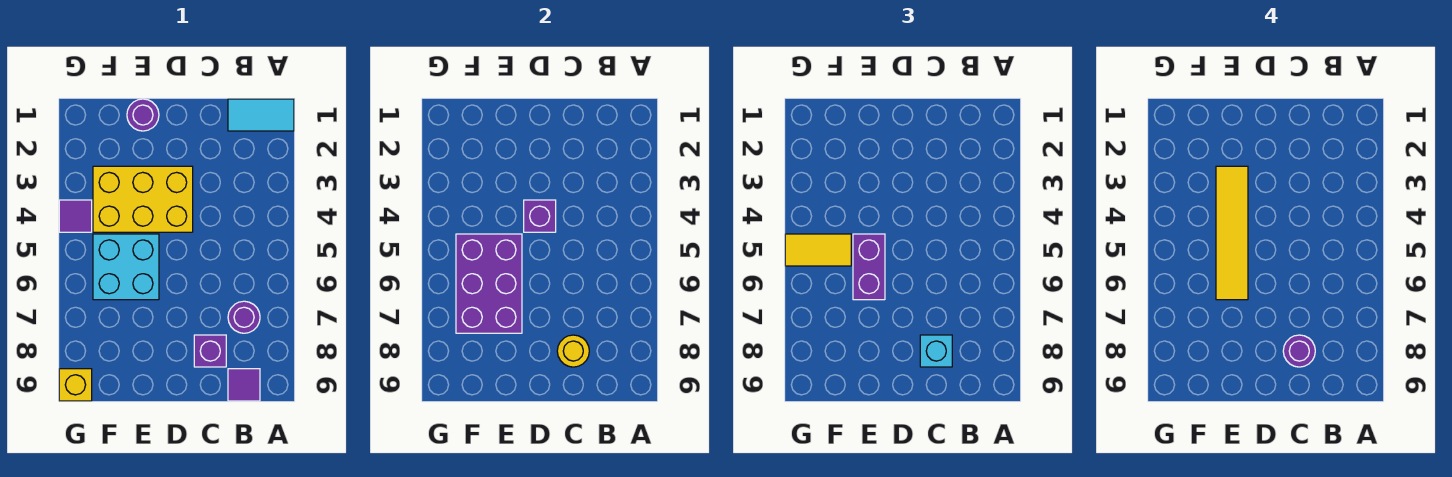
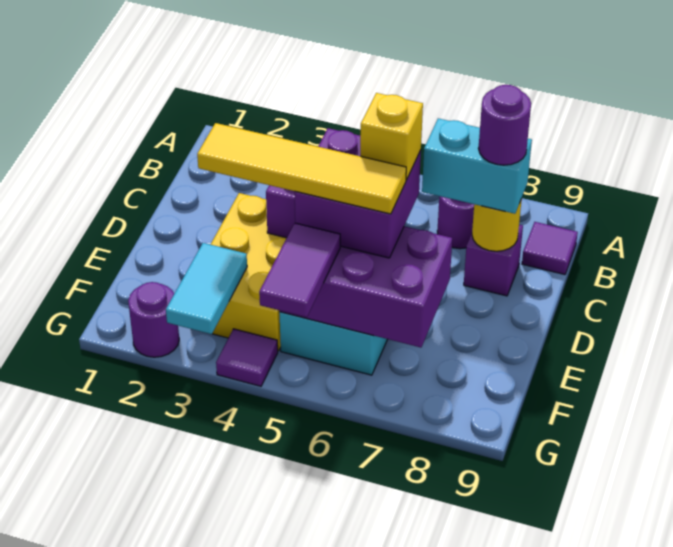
cyan 1x2 tile [228,99,294,131] -> cyan 1x2 tile moved to [166,243,247,334]
cyan 1x1 brick [920,335,952,367] -> cyan 1x2 brick [422,118,532,214]
purple 1x1 round brick [127,99,159,131] -> purple 1x1 round brick moved to [128,282,179,357]
purple 1x2 brick [853,234,885,300] -> purple 2x2 brick [295,128,421,258]
yellow 1x2 tile [785,234,851,266] -> purple 1x2 tile [259,223,340,317]
yellow 1x1 brick [59,369,92,401] -> yellow 1x1 brick moved to [360,93,423,180]

